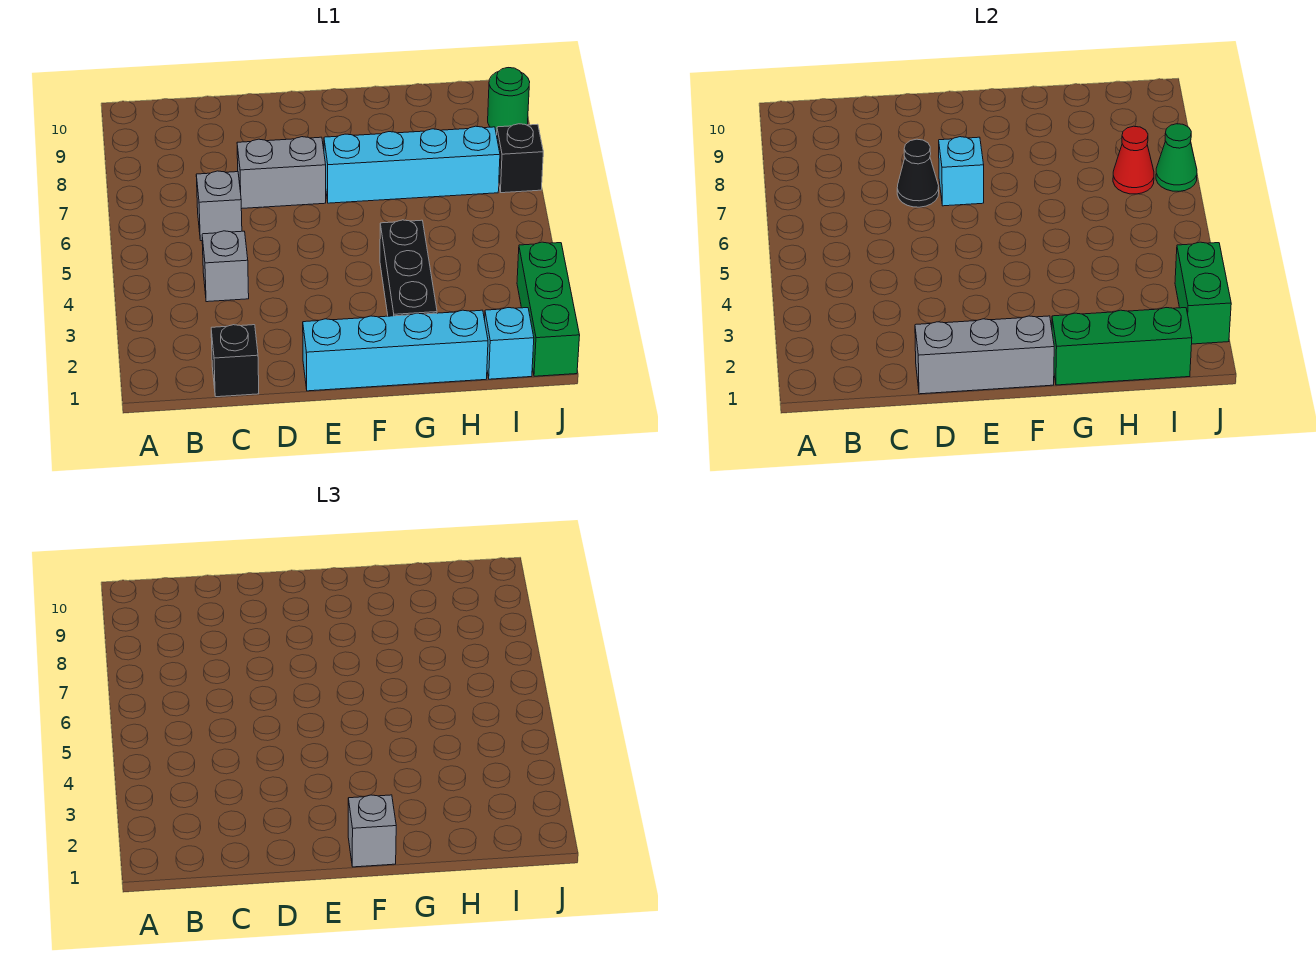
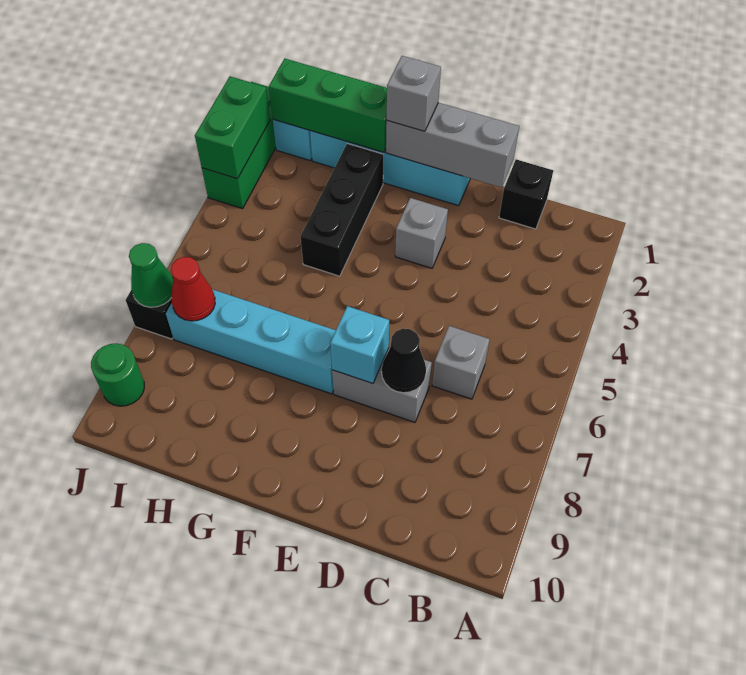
grey 1x1 brick [202,231,249,302] -> grey 1x1 brick moved to [395,198,448,268]

